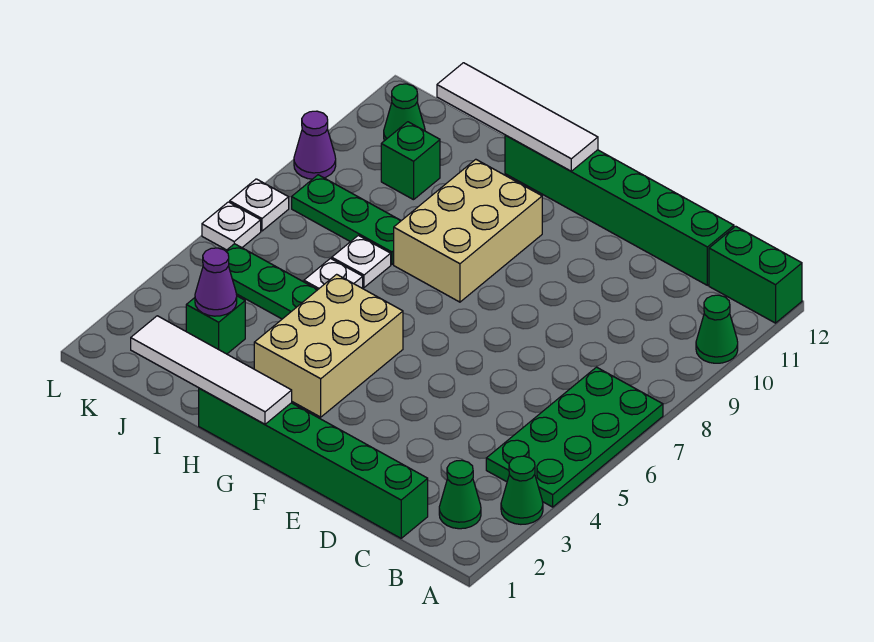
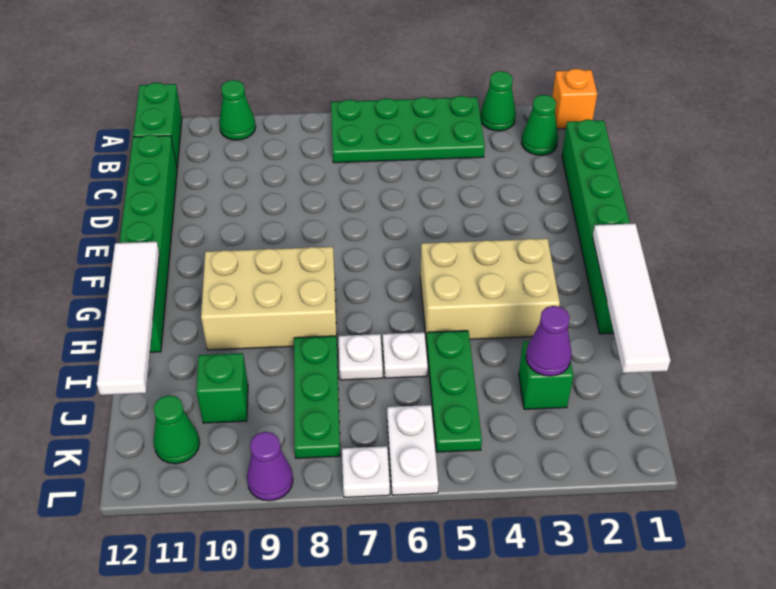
none -> orange 1x1 brick [552,69,597,129]
white 1x1 plate [202,202,261,250] -> white 1x2 plate [387,405,438,495]

